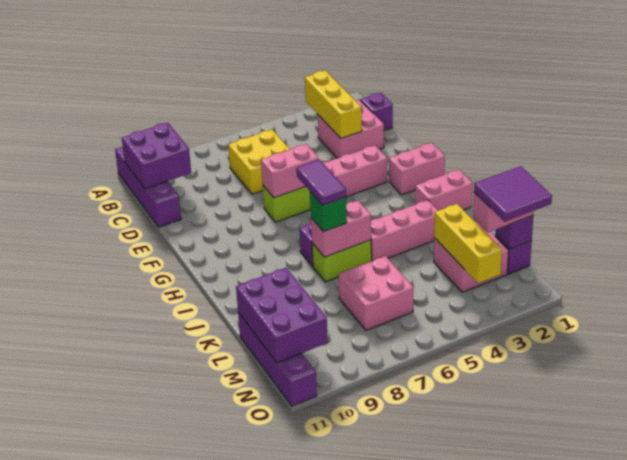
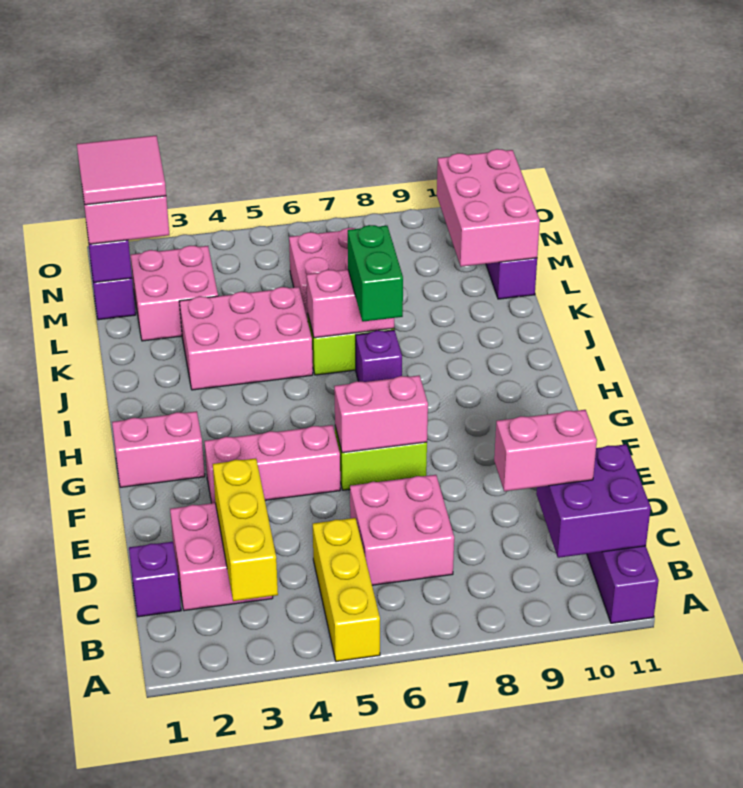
yellow 2x2 brick [228,130,290,194] -> pink 2x2 brick [350,475,454,585]
pink 1x2 brick [415,170,472,211] -> pink 1x2 brick moved to [494,410,597,491]
purple 1x2 tile [296,160,346,205] -> none
pink 1x3 brick [371,200,438,261] -> pink 2x3 brick [179,287,313,390]
green 1x1 brick [310,192,347,232] -> green 1x2 brick [348,225,403,322]
yellow 1x3 brick [434,204,502,283] -> yellow 1x3 brick moved to [313,518,380,662]
purple 2x3 brick [236,268,328,363] -> pink 2x3 brick [437,149,540,267]
purple 2x2 tile [474,166,552,222] -> pink 2x2 tile [77,136,166,205]

